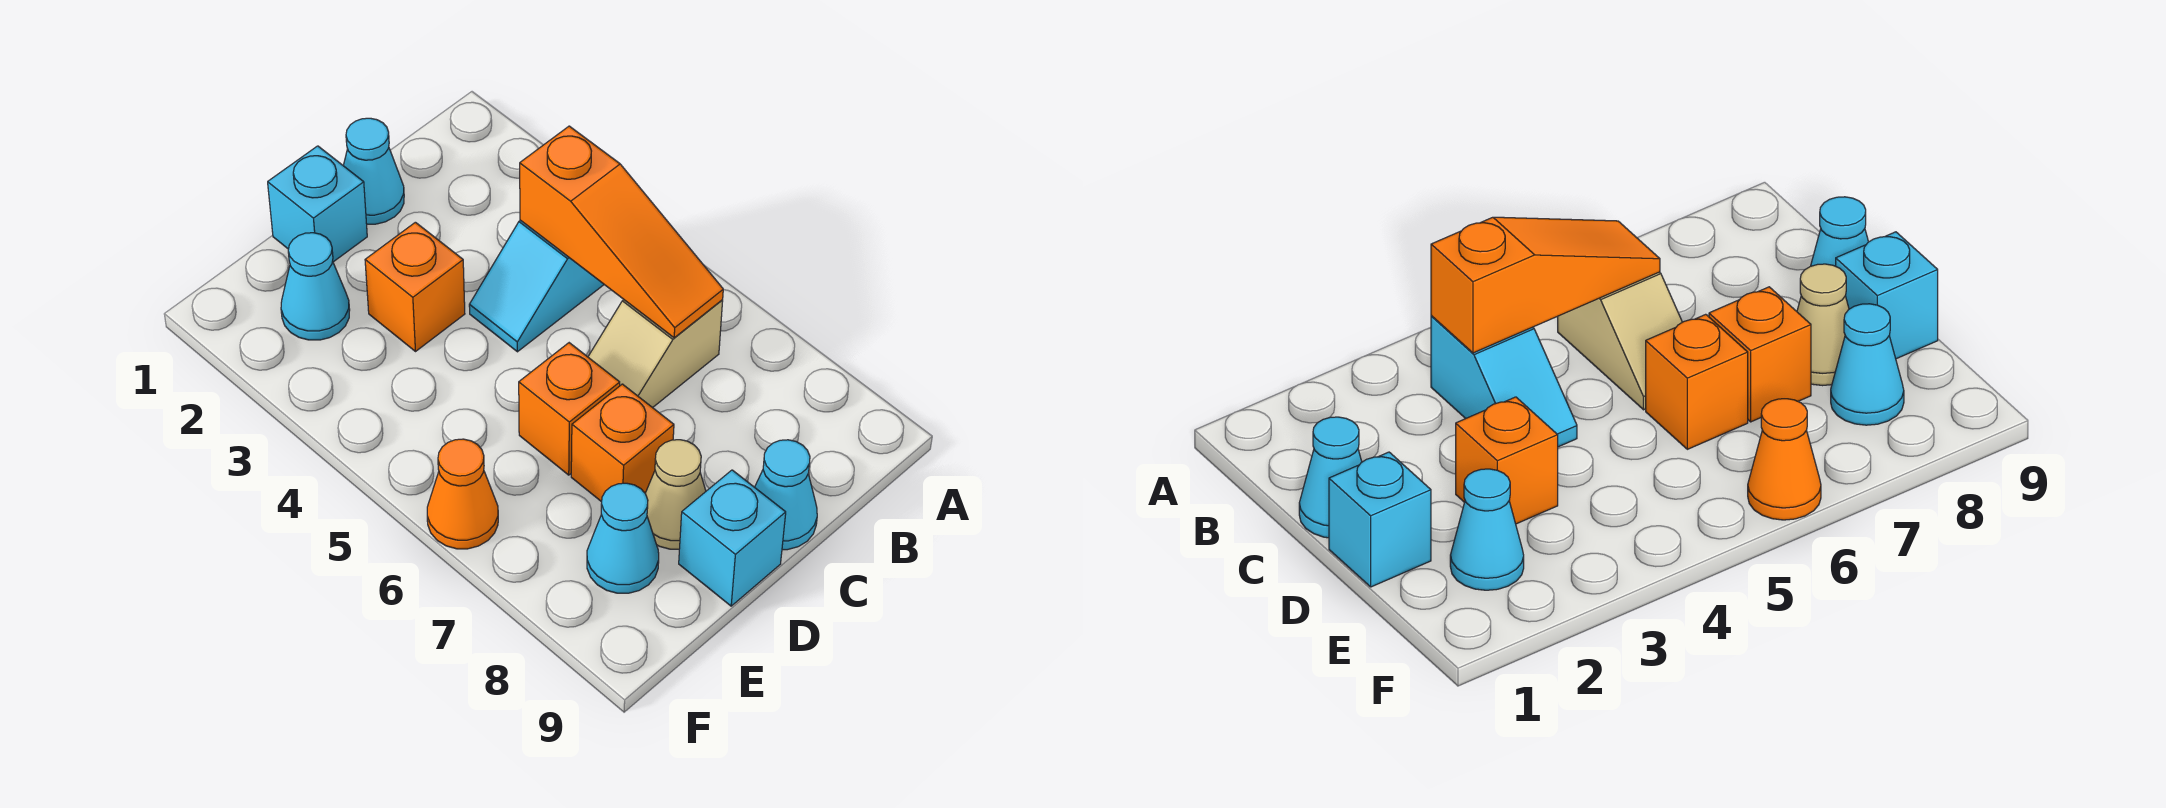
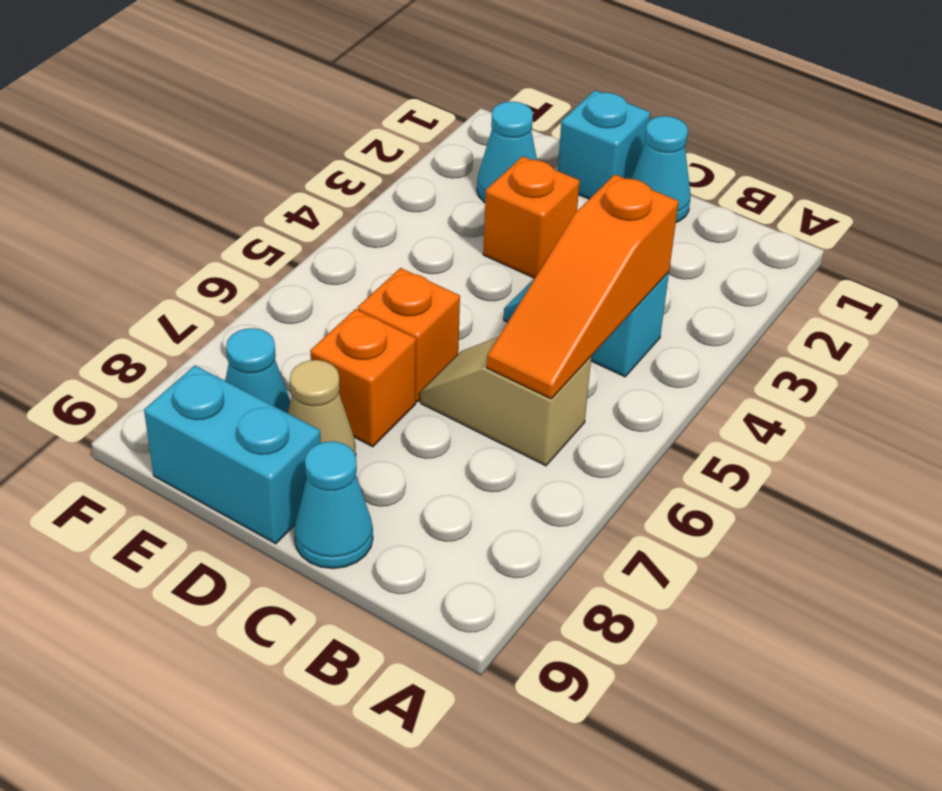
cyan 1x1 brick [679,470,786,606] -> cyan 1x2 brick [144,366,321,544]
orange 1x1 cone [427,439,498,549] -> none

